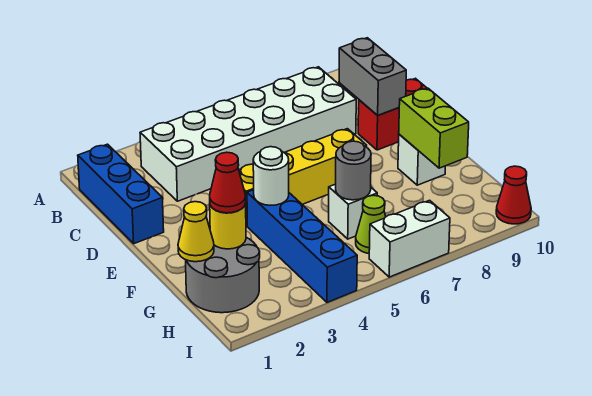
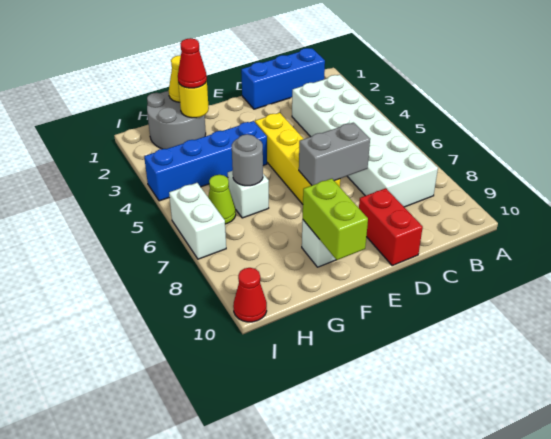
grey 1x2 brick [339,38,406,115] -> grey 1x2 brick moved to [299,123,370,185]
white 1x1 round brick [253,147,289,205] -> none
lime 1x2 brick [399,88,469,168] -> lime 1x2 brick turned to [303,179,368,260]

